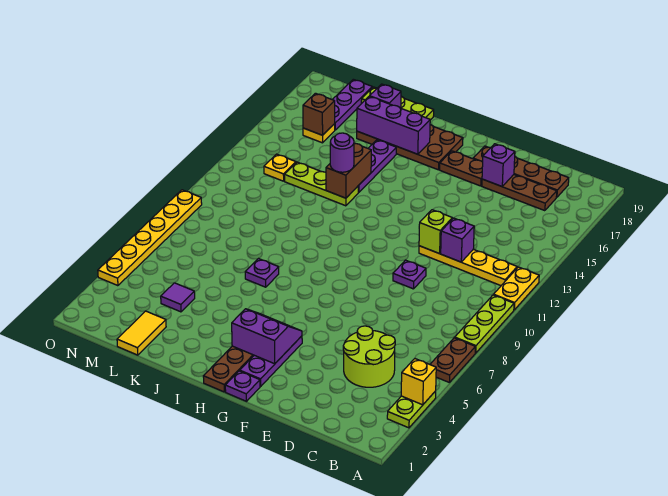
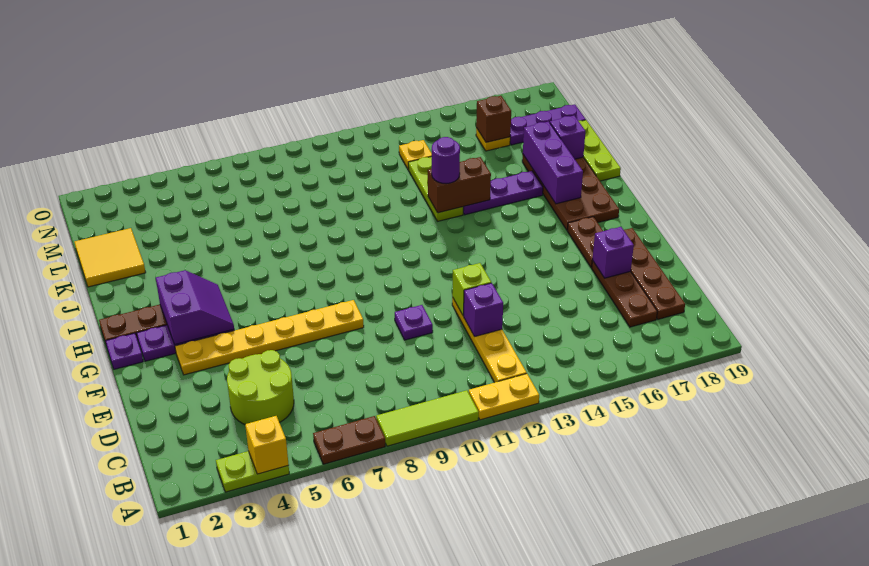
lime 1x3 plate [455,295,514,353] -> lime 1x3 tile [376,390,479,446]
purple 1x1 plate [245,258,279,287] -> none
yellow 1x2 tile [117,311,166,355] -> yellow 2x2 tile [74,228,146,287]
purple 1x1 tile [161,283,195,312] -> none
yellow 1x6 plate [98,190,202,286] -> yellow 1x6 plate moved to [175,300,364,375]

